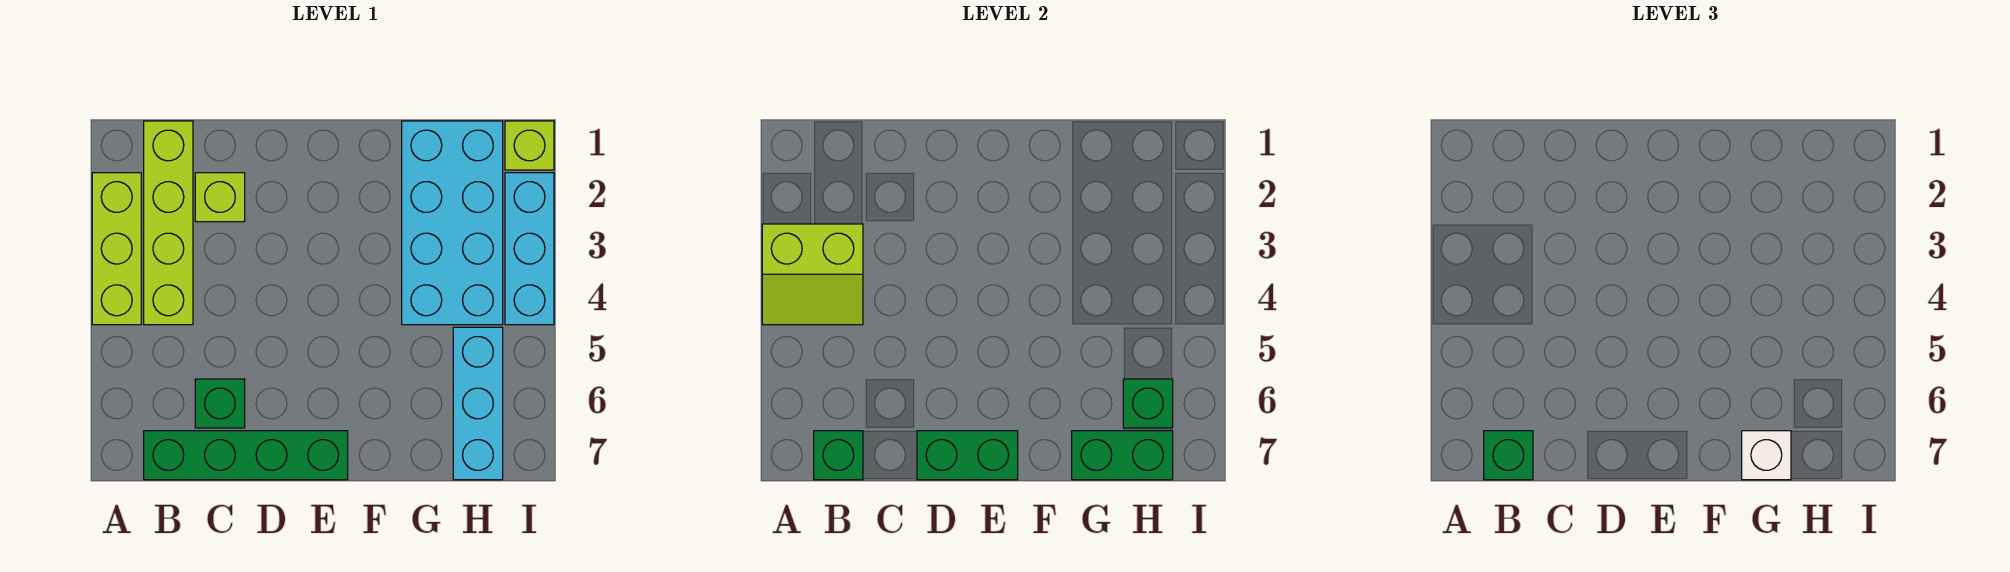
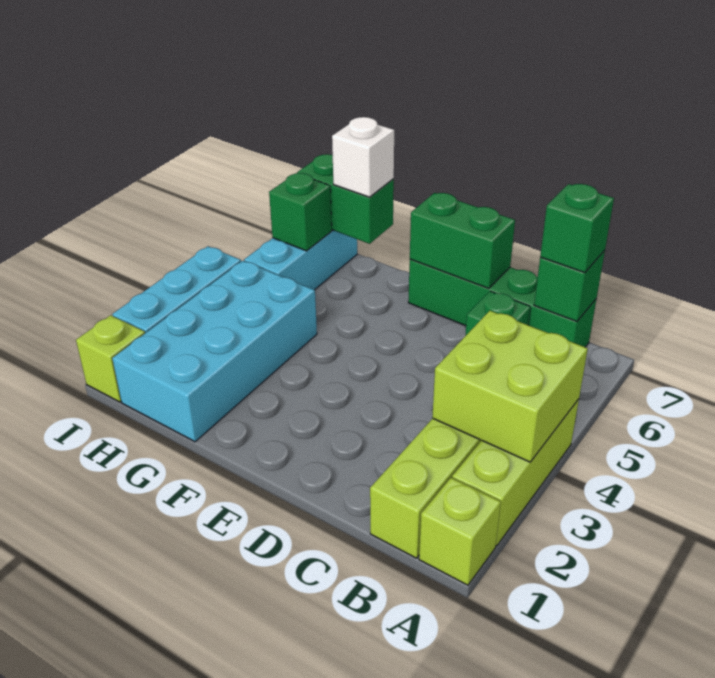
lime 2x2 slope [762,224,863,325] -> lime 2x2 brick [432,311,588,462]
lime 1x1 brick [195,173,245,222] -> lime 1x1 brick moved to [419,478,501,585]

